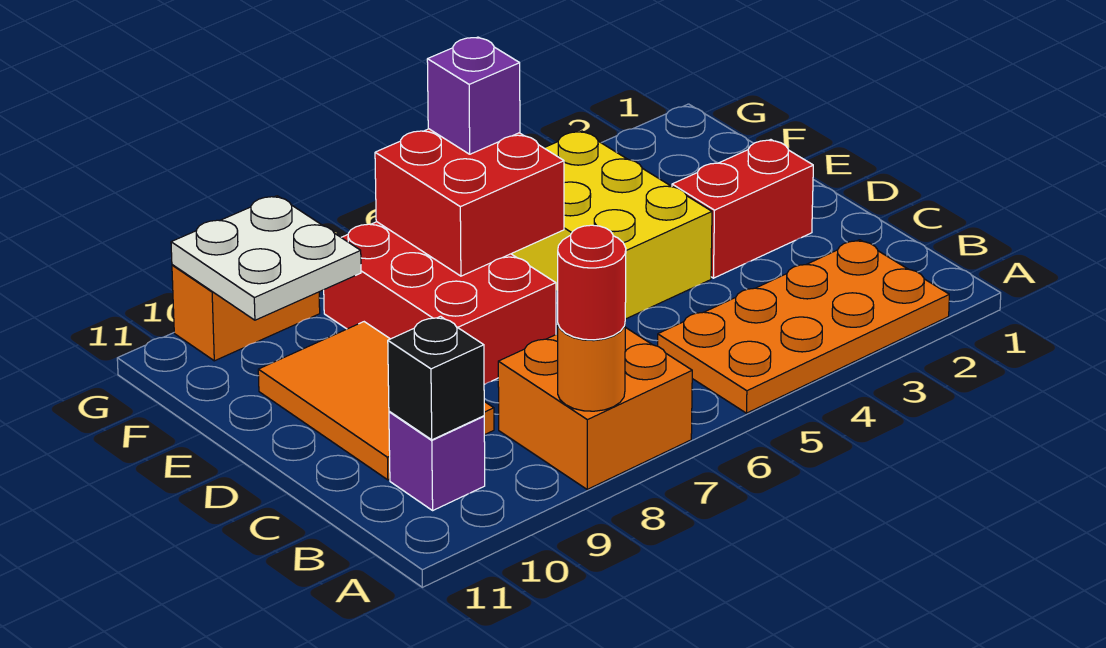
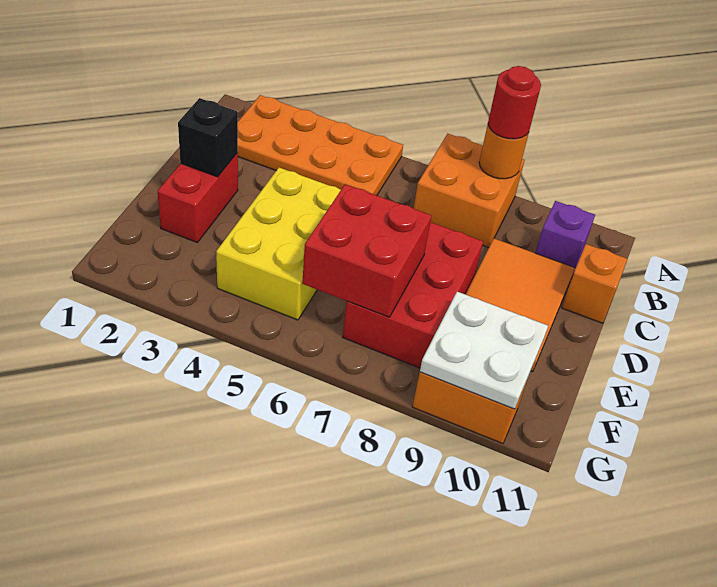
black 1x1 brick [388,316,484,440] -> black 1x1 brick moved to [178,98,238,177]
none -> orange 1x1 brick [562,244,627,323]
red 1x2 brick [672,140,813,278] -> red 1x2 brick turned to [158,153,238,242]
purple 1x1 brick [427,37,520,154] -> none

